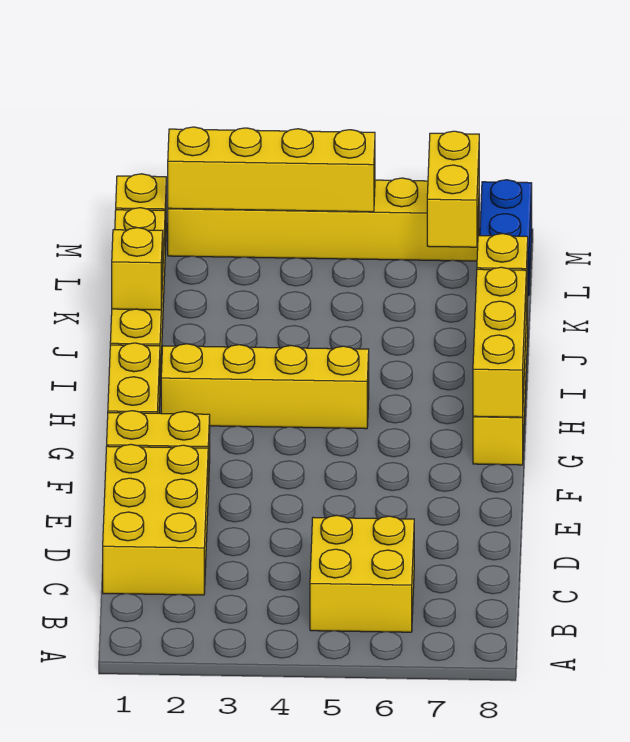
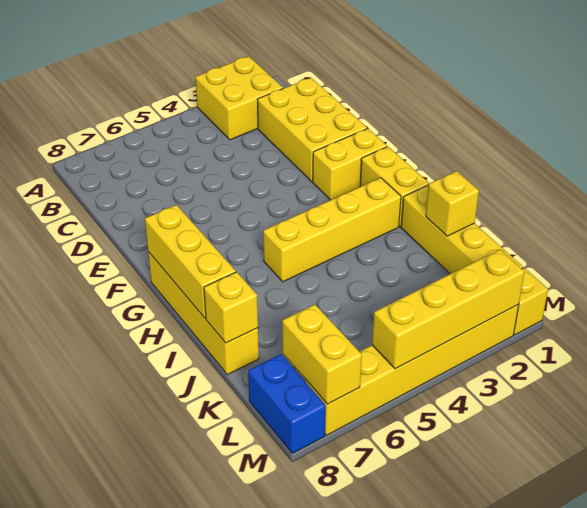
yellow 2x2 brick [310,515,414,632] -> yellow 2x2 brick moved to [195,56,283,140]

